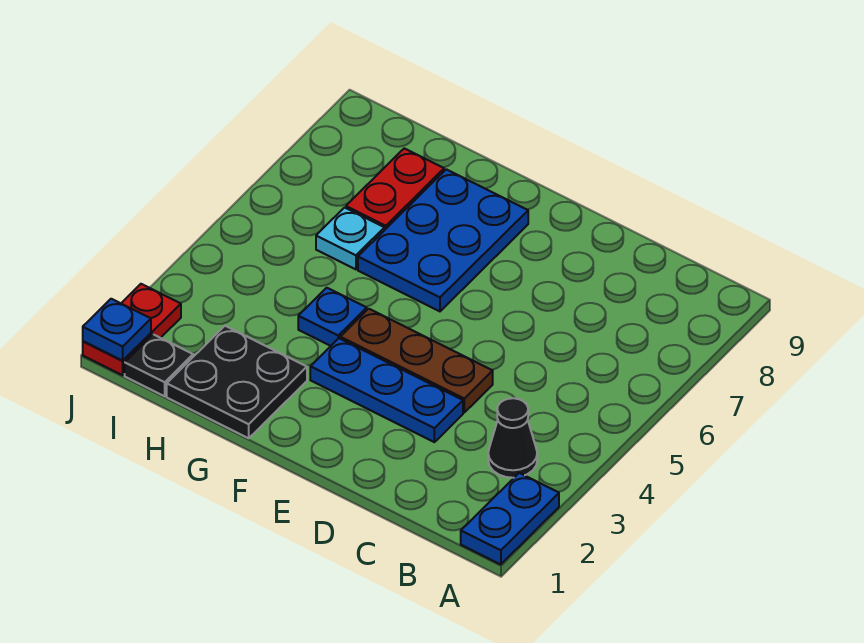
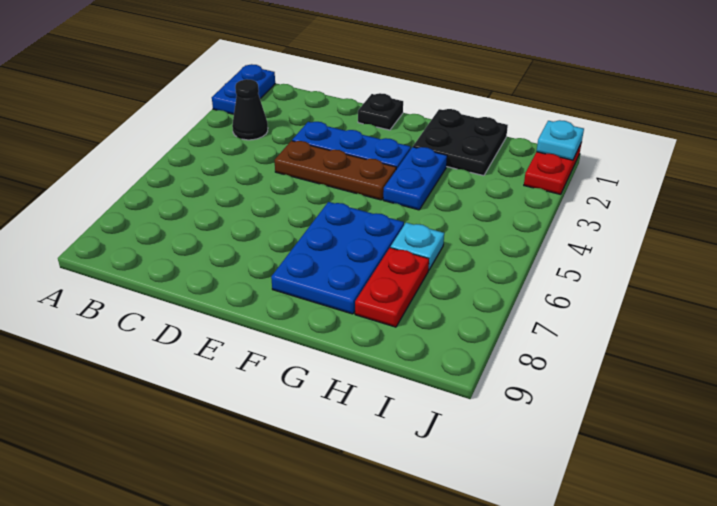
blue 1x1 plate [298,288,367,346] -> blue 1x2 plate [383,147,447,210]
black 1x1 plate [125,334,193,396] -> black 1x1 plate moved to [358,93,403,130]
blue 1x1 plate [83,299,151,361] -> cyan 1x1 plate [536,120,584,160]

